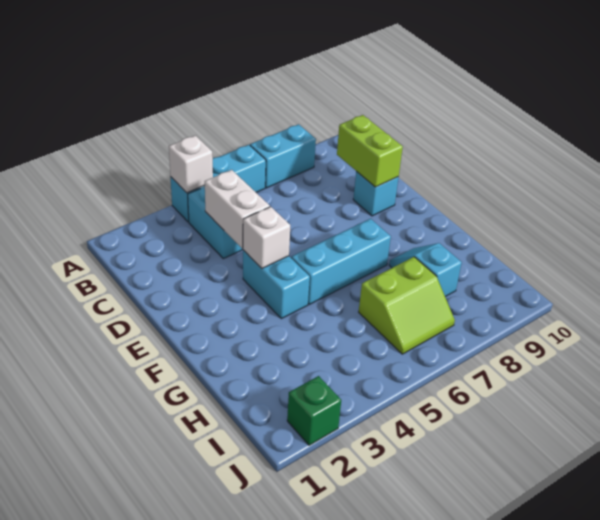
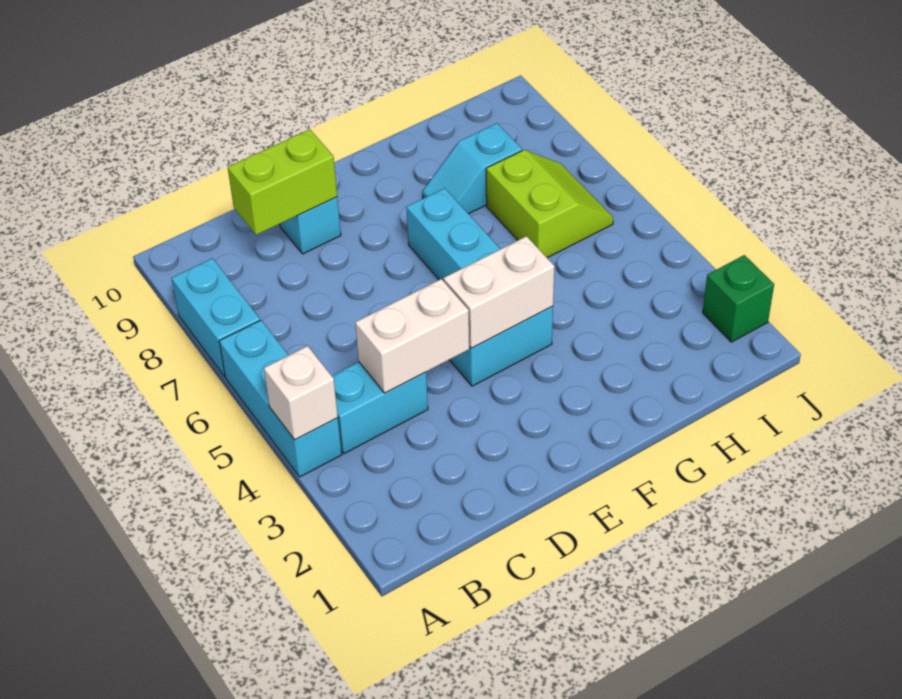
white 1x1 brick [243,207,290,268] -> white 1x2 brick [443,236,554,348]

